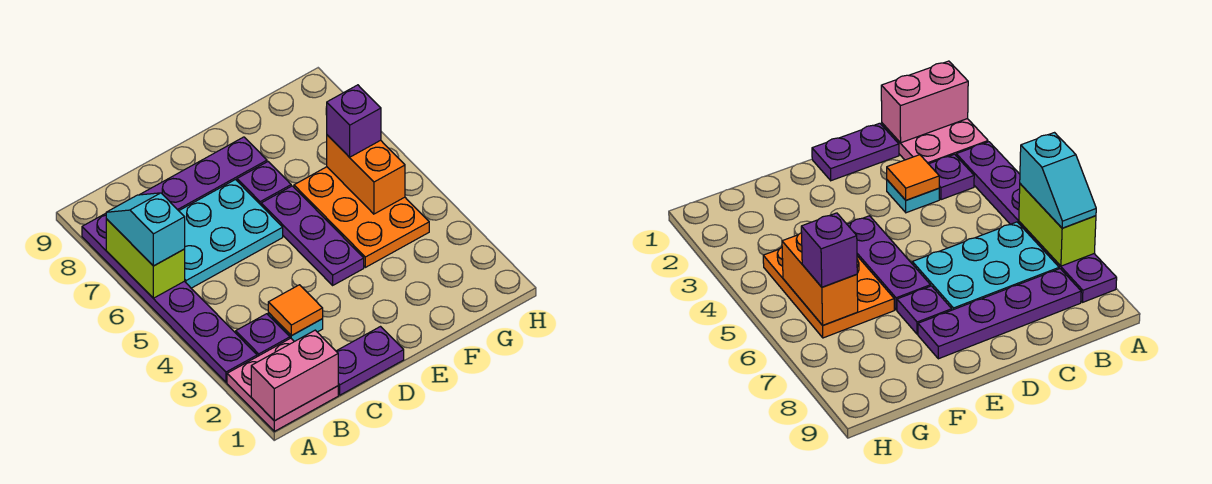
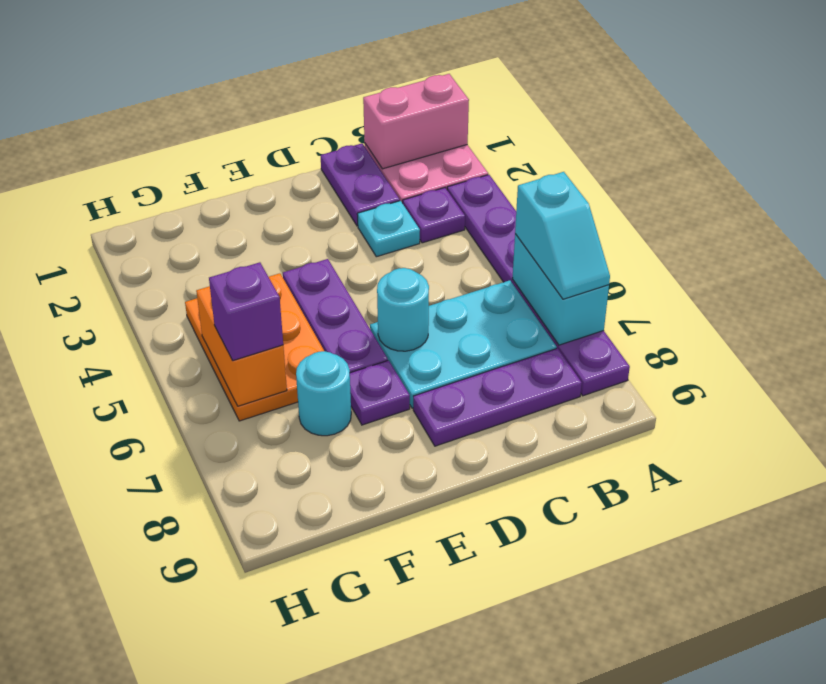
lime 1x2 brick [106,219,185,298] -> cyan 1x2 brick [512,234,609,345]
purple 1x4 plate [140,137,267,211] -> purple 1x3 plate [413,348,582,446]
purple 1x2 plate [336,327,404,395] -> purple 1x2 plate turned to [321,143,400,226]
orange 1x1 tile [268,285,323,336] -> none
none -> cyan 1x1 round brick [377,268,429,351]
none -> cyan 1x1 round brick [296,351,351,436]

